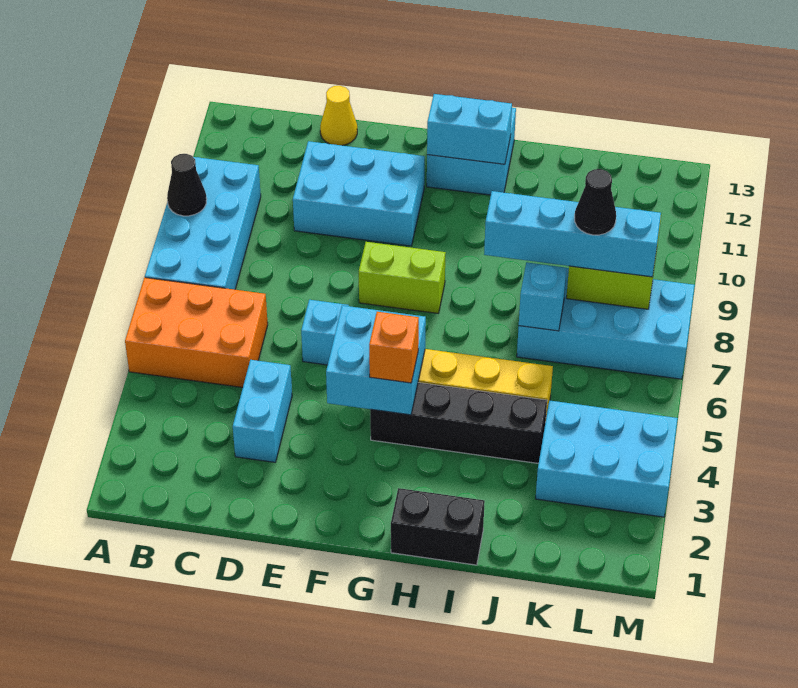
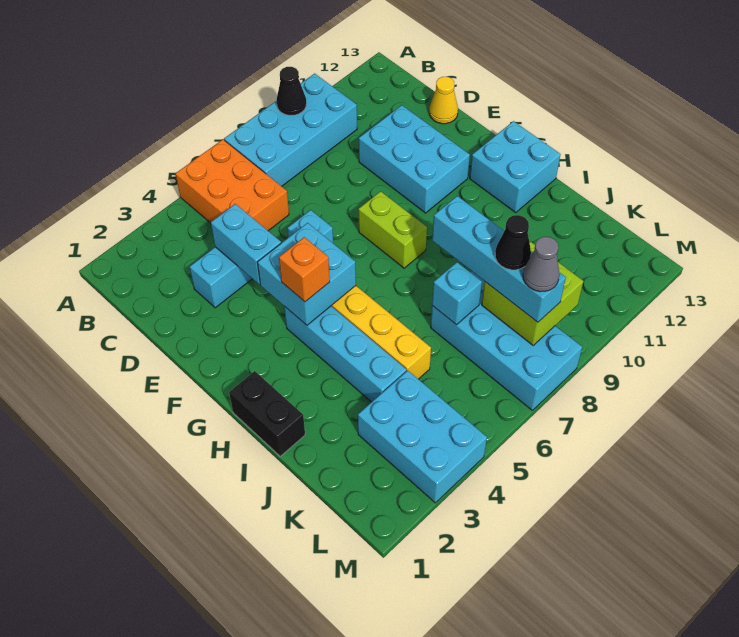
black 1x4 brick [370,383,547,463] -> cyan 1x4 brick [284,306,406,402]
cyan 1x2 brick [427,94,512,164] -> cyan 1x2 brick moved to [211,204,281,284]
none -> grey 1x1 cone [523,237,560,292]

